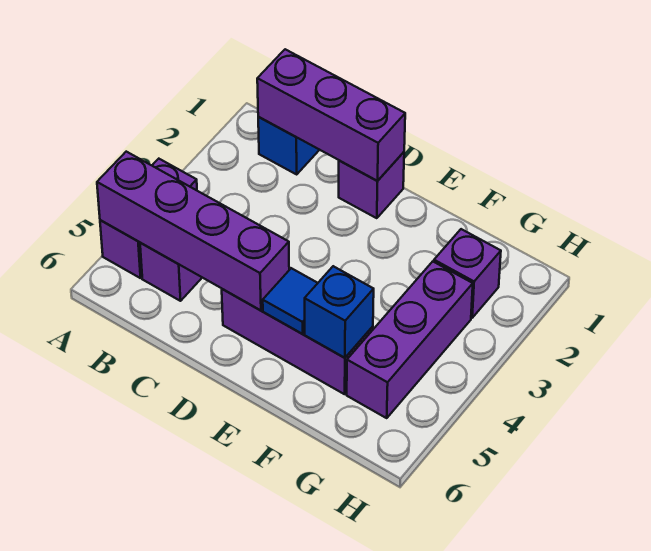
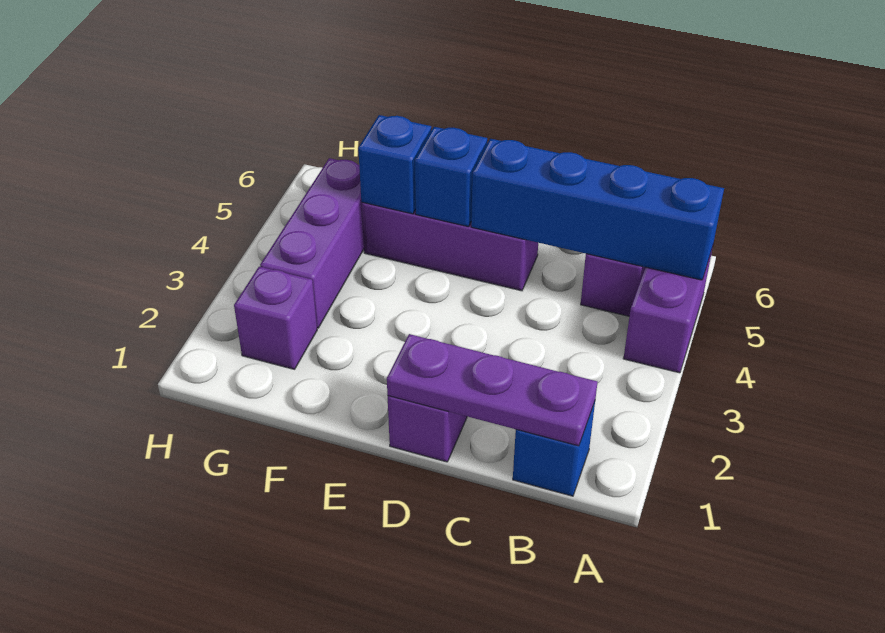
purple 1x4 brick [97,152,289,310] -> blue 1x4 brick [471,139,724,280]
purple 1x3 brick [257,49,405,181] -> purple 1x3 plate [387,334,597,446]
blue 1x1 tile [263,268,318,334] -> blue 1x1 brick [415,127,487,227]

